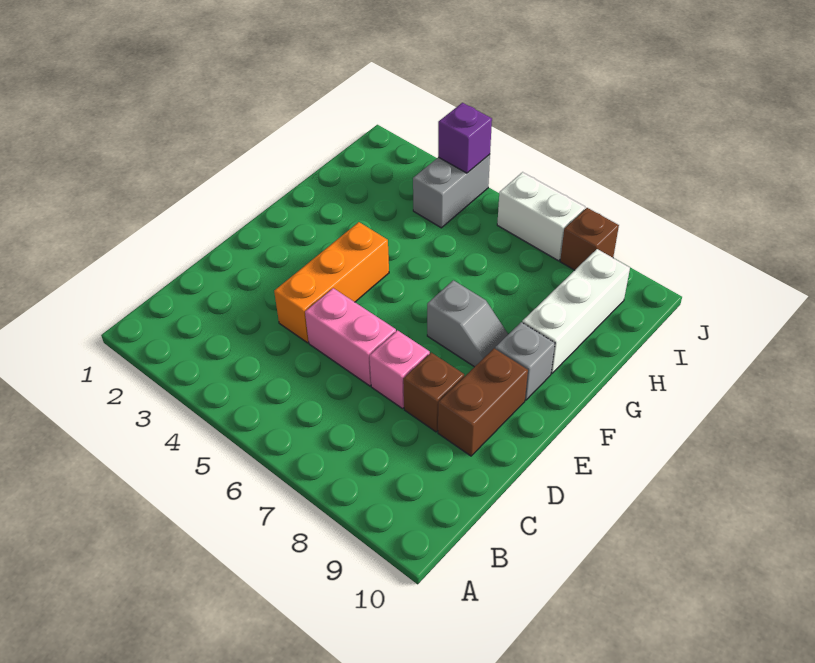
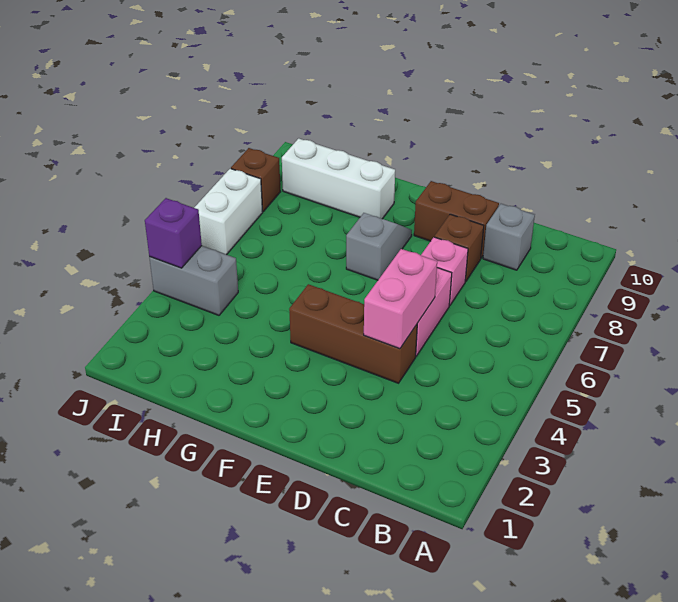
orange 1x3 brick [274,222,389,343] -> brown 1x3 brick [289,284,417,383]
none -> pink 1x2 brick [364,249,437,349]
grey 1x1 brick [495,322,555,400] -> grey 1x1 brick moved to [483,204,535,270]

